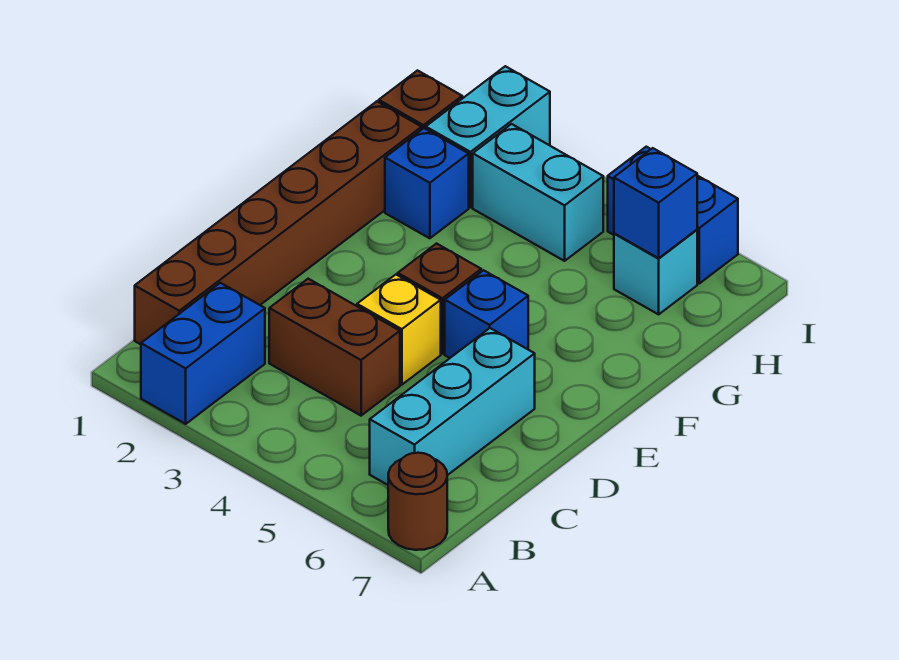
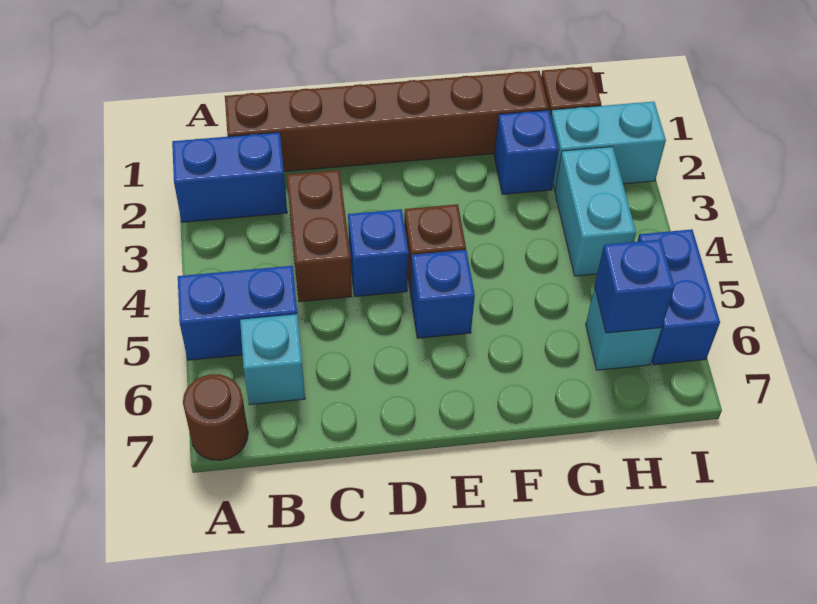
none -> blue 1x2 brick [178,266,297,360]
cyan 1x3 brick [370,328,535,485] -> cyan 1x1 brick [240,314,305,405]
yellow 1x1 brick [357,275,441,385] -> blue 1x1 brick [348,209,409,297]

